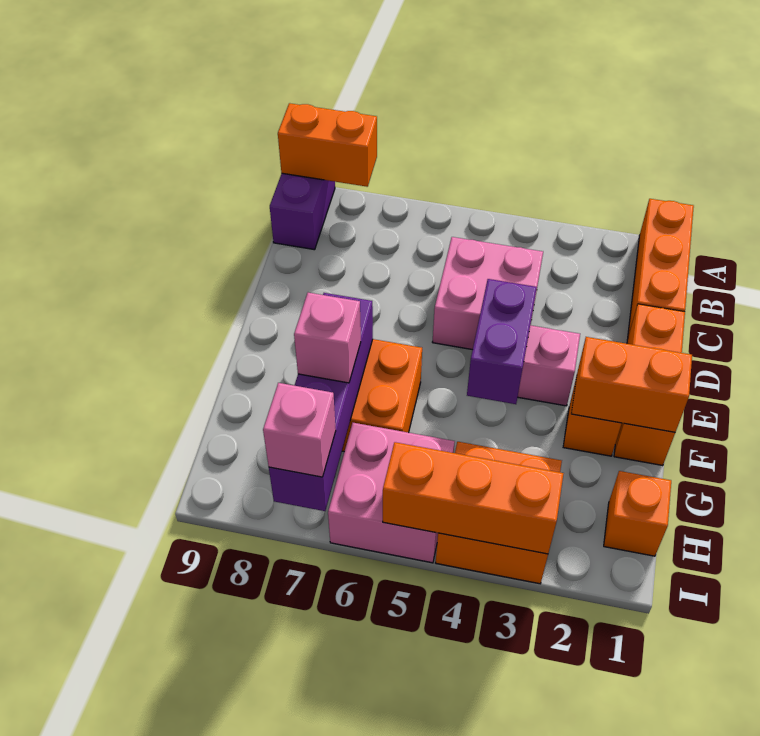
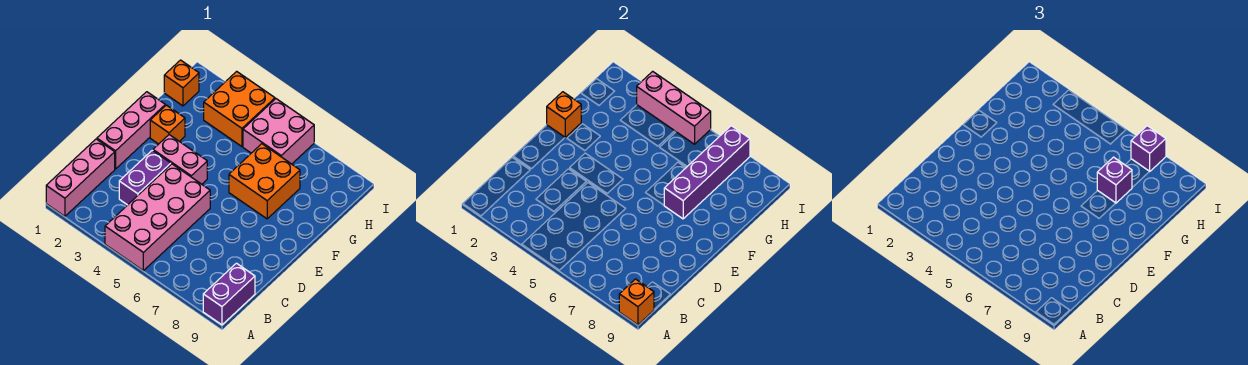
orange 1x3 brick [628,199,694,336] -> pink 1x3 brick [46,139,115,216]
orange 1x2 brick [278,103,377,187] -> orange 1x1 brick [619,279,654,325]
pink 2x2 brick [433,237,543,350] -> pink 2x4 brick [105,164,210,271]
orange 1x3 brick [614,304,685,466] -> pink 1x3 brick [97,92,165,169]
purple 1x2 brick [467,279,537,404] -> purple 1x2 brick moved to [119,150,171,205]
orange 1x2 brick [571,337,692,432] -> orange 1x1 brick [547,92,581,137]
pink 1x1 brick [294,293,361,383] -> purple 1x1 brick [1097,157,1132,203]
orange 1x3 brick [383,442,564,554] -> pink 1x3 brick [637,71,711,144]
pink 1x1 brick [263,383,336,477] -> purple 1x1 brick [1131,126,1166,171]

